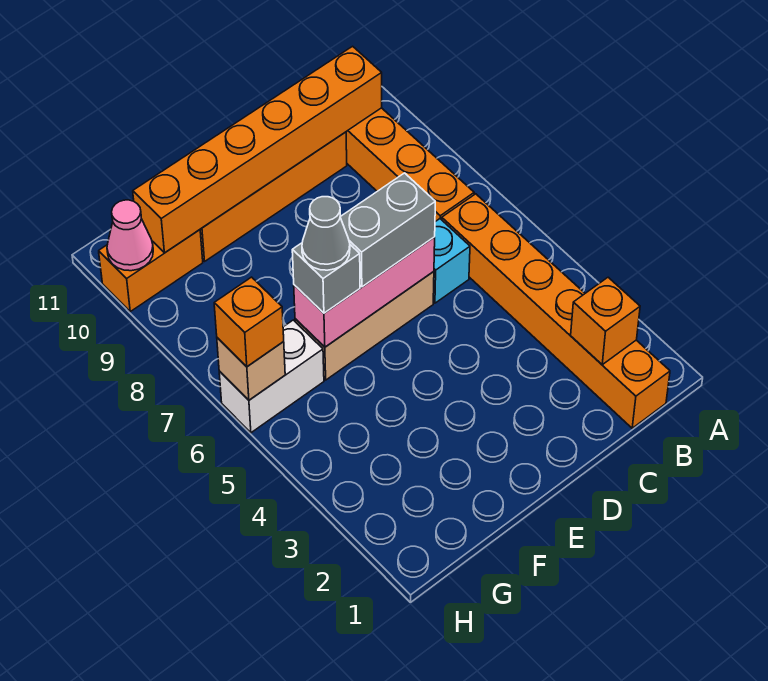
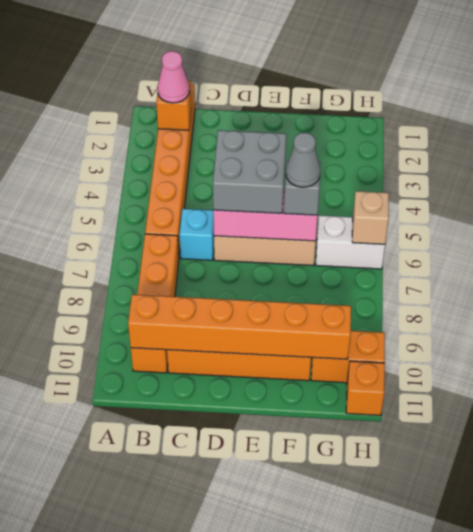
grey 1x2 brick [340,173,435,287] -> grey 2x2 brick [213,130,286,213]
orange 1x1 brick [214,277,284,367] -> orange 1x1 brick moved to [346,361,385,415]
pink 1x1 cone [107,200,153,271] -> pink 1x1 cone moved to [158,51,189,103]

